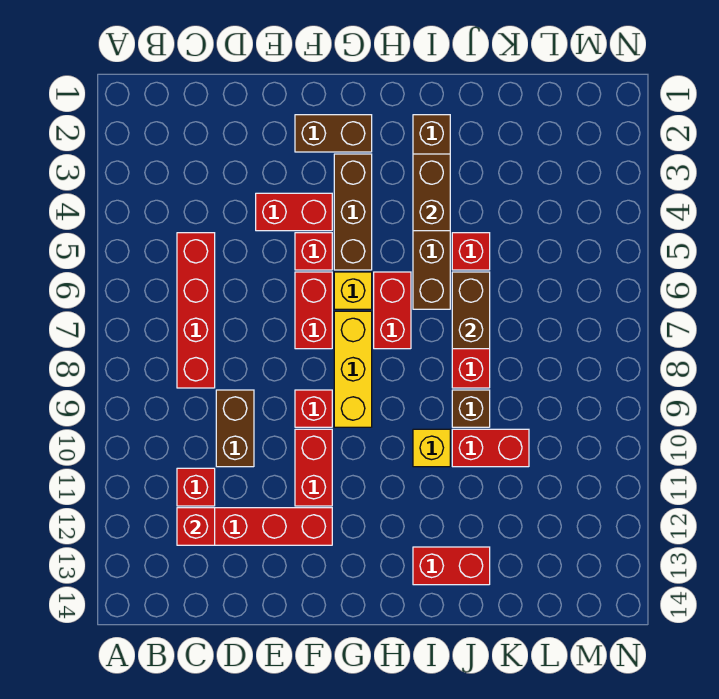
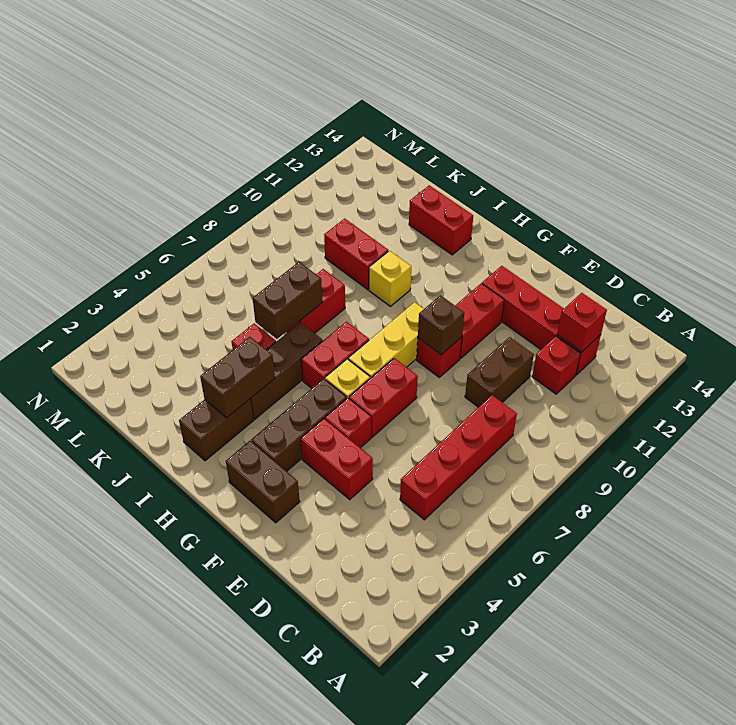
brown 1x1 brick [452,390,490,427] -> brown 1x1 brick moved to [418,295,464,355]

